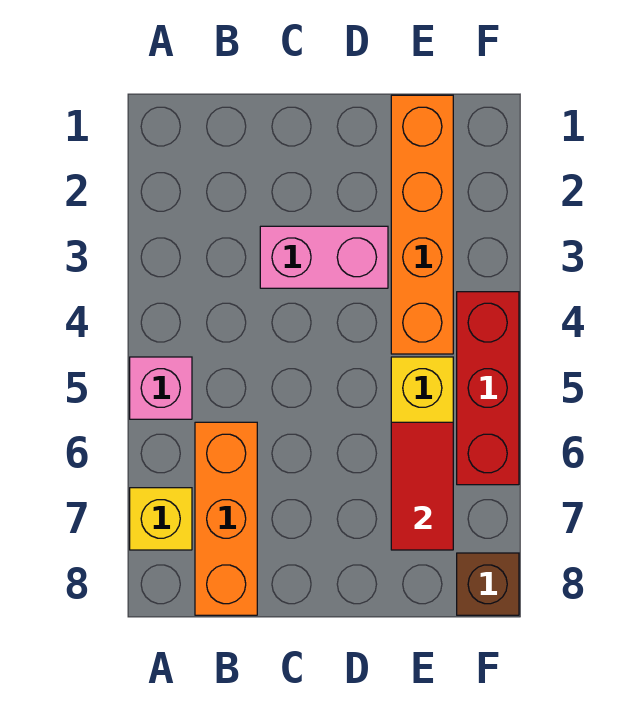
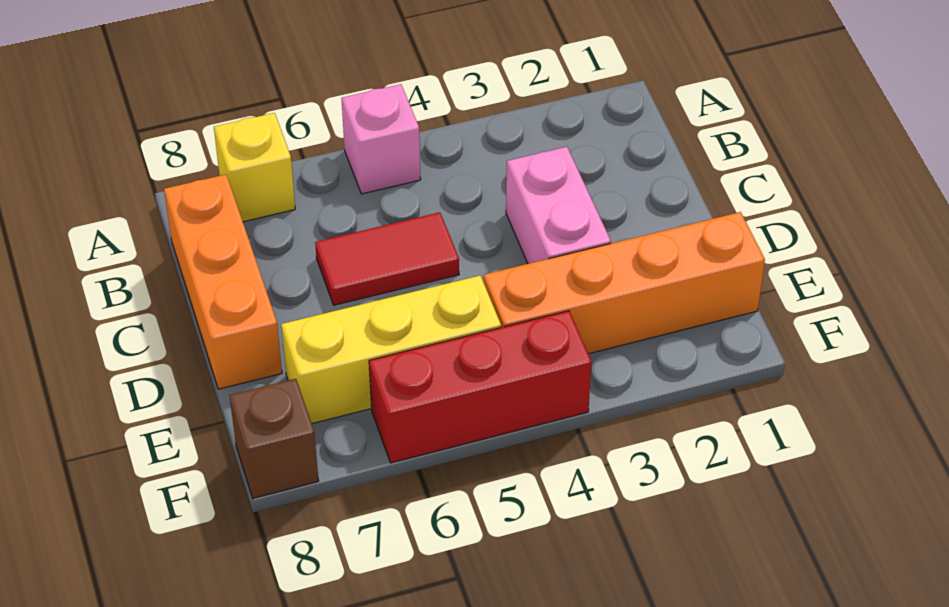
orange 1x3 brick [195,422,257,615] -> orange 1x3 brick turned to [164,174,282,389]
red 1x2 tile [391,422,453,550] -> red 1x2 tile moved to [315,212,459,305]

